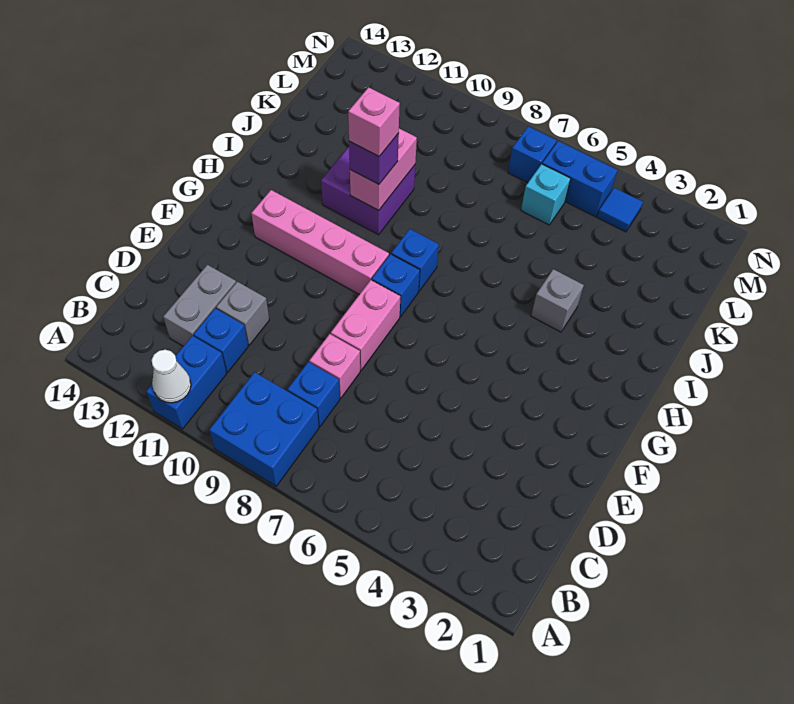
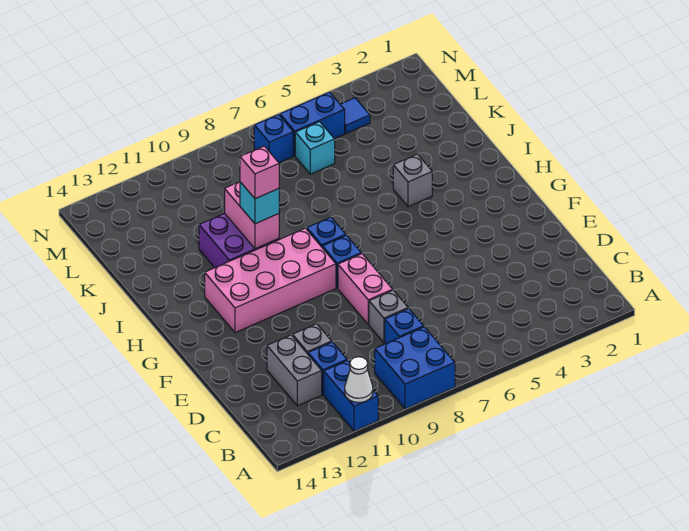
pink 1x1 brick [309,334,360,398] -> grey 1x1 brick [369,290,408,343]
pink 1x4 brick [251,190,389,294] -> pink 2x4 brick [205,228,336,333]
purple 1x1 brick [349,133,399,184] -> cyan 1x1 brick [240,182,279,224]

